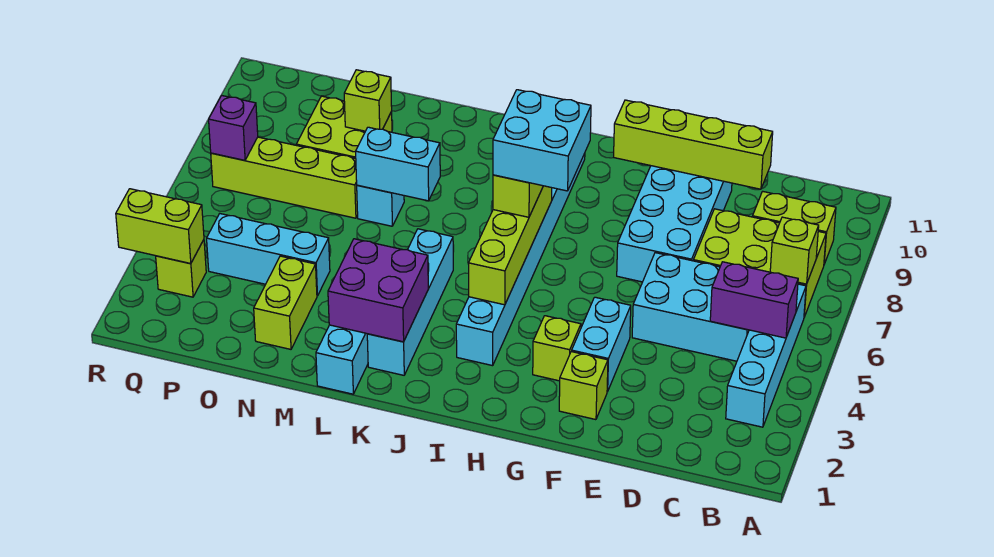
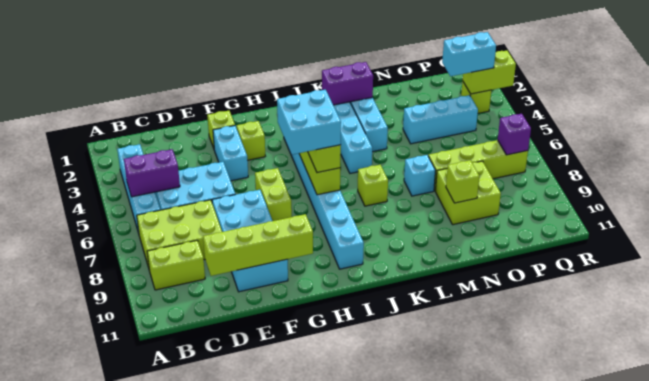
lime 1x1 brick [770,217,819,284] -> lime 1x1 brick moved to [358,165,388,206]
purple 2x2 brick [328,239,428,342] -> purple 1x2 brick [322,62,373,105]
cyan 1x2 brick [356,127,440,201] -> cyan 1x2 brick moved to [442,32,496,76]
lime 1x2 brick [254,256,317,349] -> lime 1x2 brick moved to [255,168,292,221]

